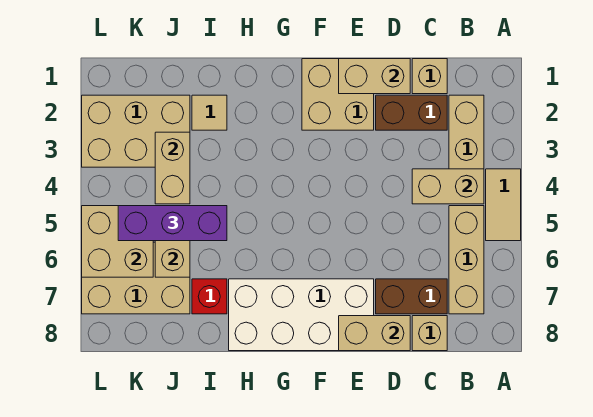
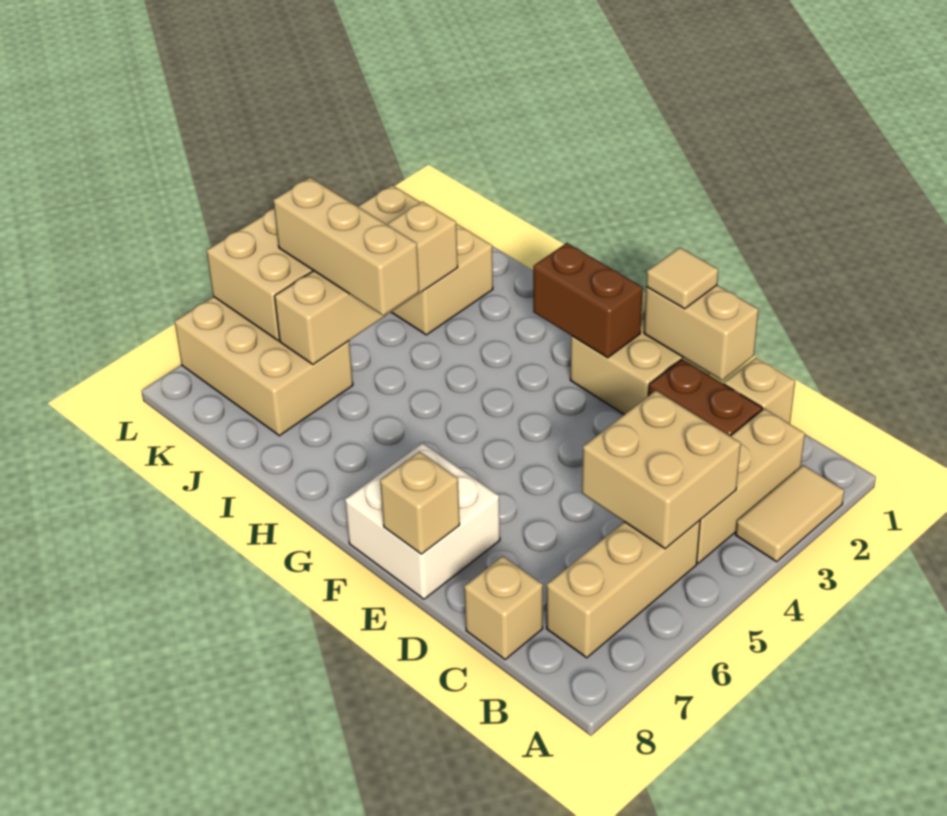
tan 1x2 tile [486,169,521,241] -> tan 1x2 tile moved to [735,465,844,562]
tan 1x2 brick [412,169,484,204] -> tan 2x2 brick [582,391,741,549]
brown 1x2 brick [376,279,447,314] -> brown 1x2 brick moved to [533,243,643,358]
tan 1x2 brick [339,316,410,351] -> tan 1x1 brick [380,452,460,554]
white 2x4 brick [229,279,374,351] -> white 2x2 brick [345,443,500,599]
tan 1x1 tile [192,95,227,130] -> tan 1x1 tile moved to [646,248,718,309]
purple 1x3 brick [118,206,227,241] -> tan 1x3 brick [273,178,419,316]
red 1x1 brick [192,279,227,314] -> none

